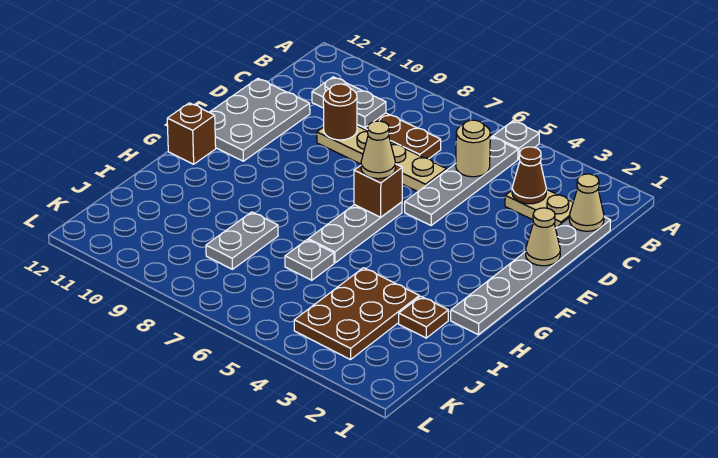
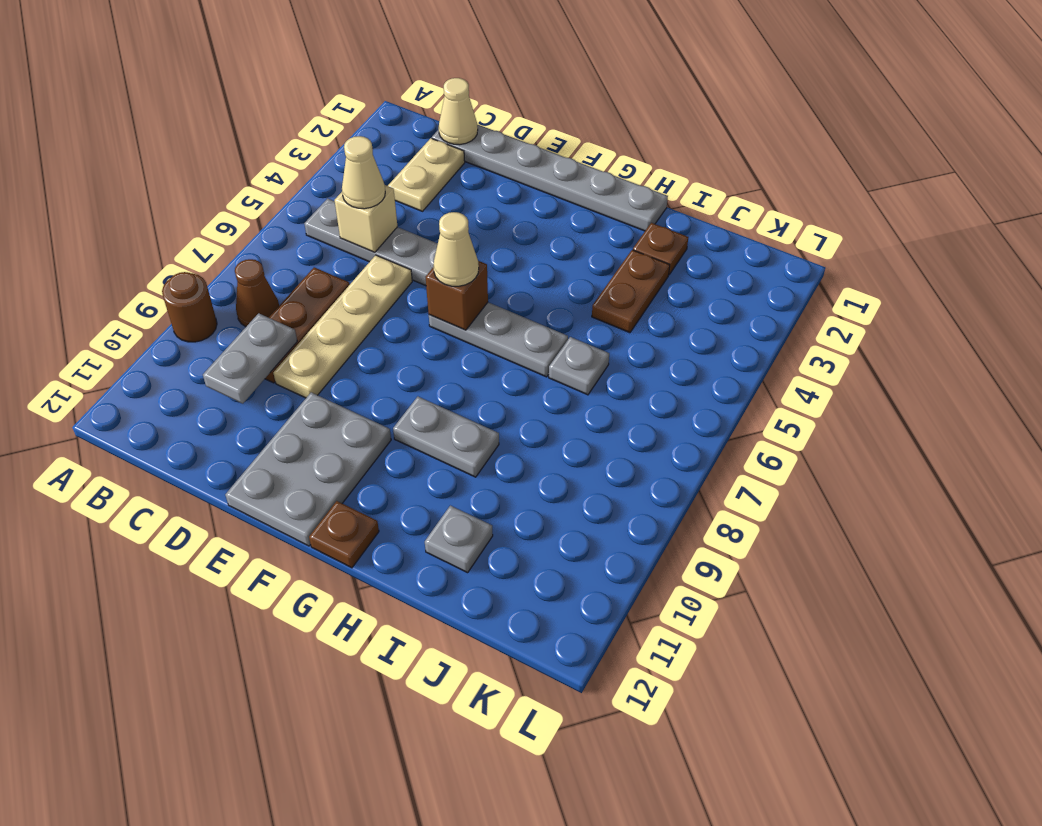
grey 1x1 plate [492,121,539,159] -> grey 1x1 plate moved to [425,506,493,573]
brown 1x1 cone [512,147,546,204] -> brown 1x1 cone moved to [235,259,279,327]
tan 1x1 round brick [456,120,490,177] -> tan 1x1 brick [335,185,398,252]
brown 1x1 round brick [323,84,357,140] -> brown 1x1 round brick moved to [162,272,217,342]
grey 2x3 plate [210,79,310,161] -> grey 2x3 plate turned to [225,392,391,546]
tan 1x1 cone [526,208,560,266] -> tan 1x1 cone moved to [342,136,385,209]
brown 1x1 brick [167,103,216,164] -> brown 1x1 plate [309,501,379,568]
brown 2x3 plate [294,268,419,360] -> brown 1x2 plate [592,250,670,333]
grey 1x2 plate [206,212,278,269] -> grey 1x2 plate moved to [393,397,499,477]

